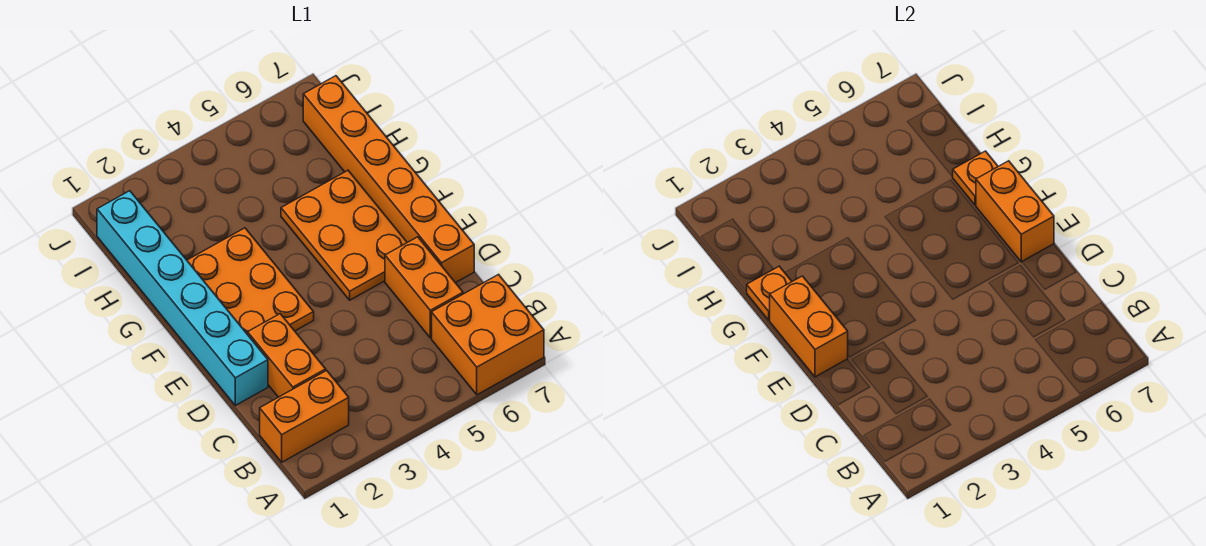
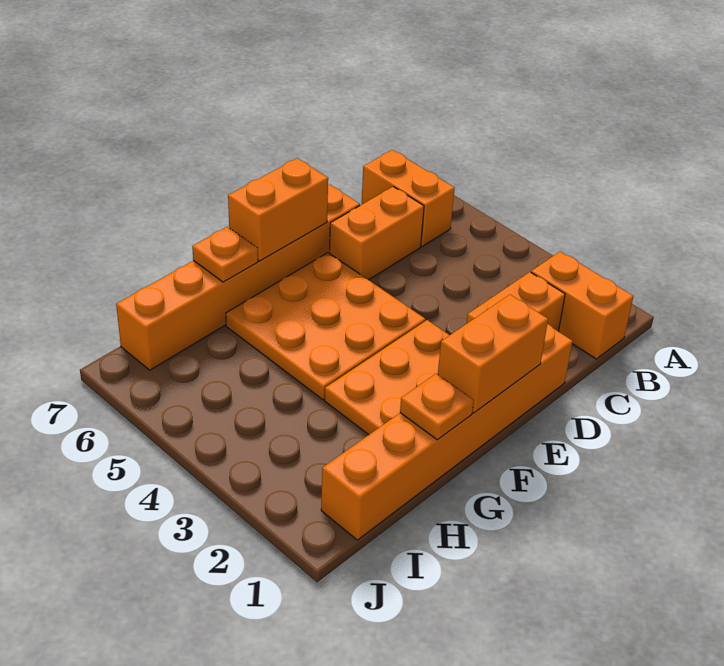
orange 2x2 brick [432,275,544,395] -> orange 1x2 brick [362,150,455,246]
cyan 1x6 brick [97,191,268,405] -> orange 1x6 brick [321,324,573,540]
orange 2x3 plate [281,171,407,300] -> orange 3x3 plate [226,253,425,400]

